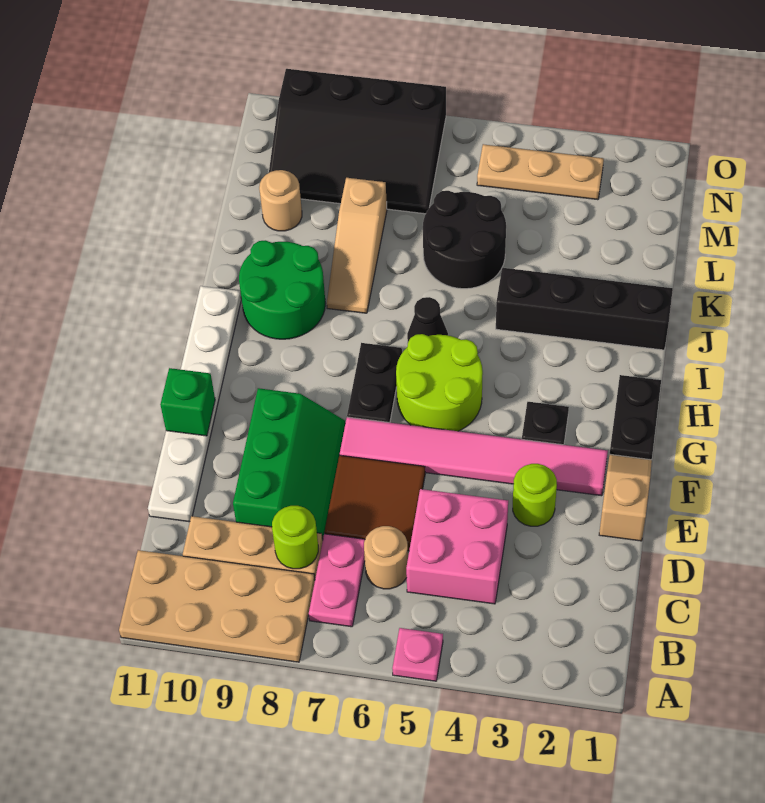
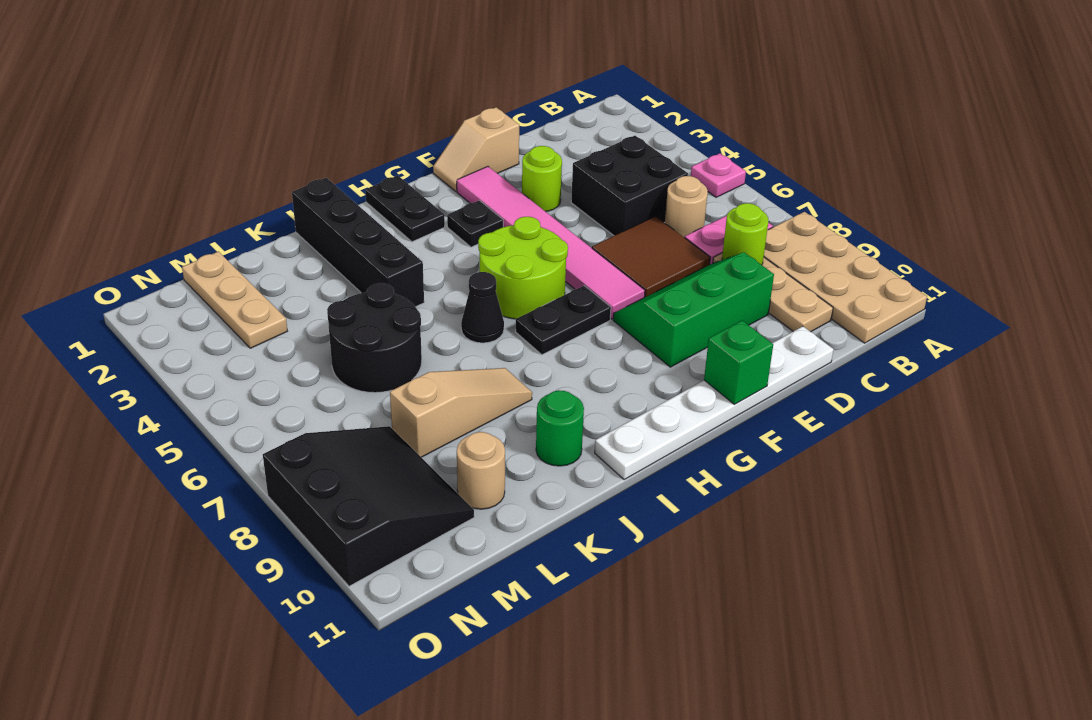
pink 2x2 brick [406,489,508,604] -> black 2x2 brick [571,136,688,236]
black 1x2 plate [610,375,661,460] -> black 1x2 plate turned to [365,176,445,242]
green 2x2 round brick [239,240,325,339] -> green 1x1 round brick [536,390,584,466]
black 3x4 slope [269,69,446,214] -> black 3x3 slope [263,426,474,586]
tan 1x3 plate [477,144,604,200] -> tan 1x3 plate moved to [182,251,287,348]

